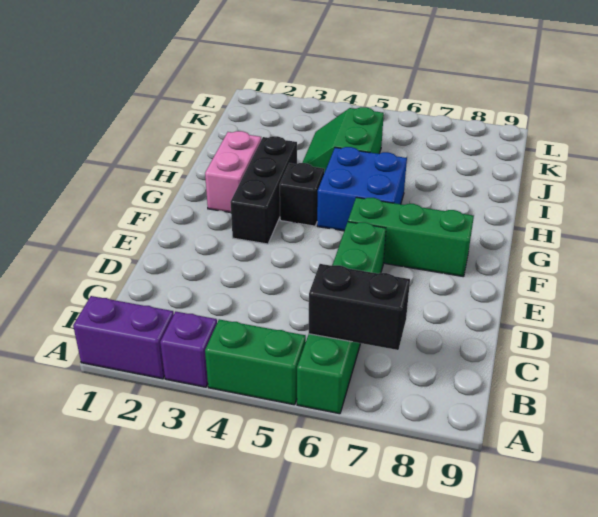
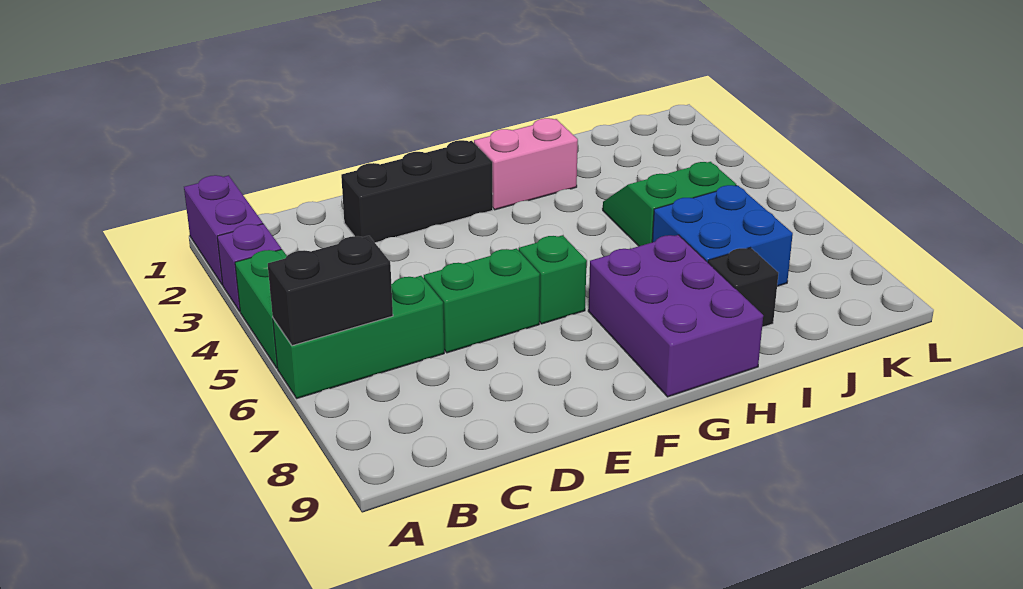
black 1x2 brick [309,264,410,350] -> black 1x2 brick turned to [268,236,393,346]
black 1x3 brick [230,136,297,244] -> black 1x3 brick moved to [341,140,493,243]
green 1x3 brick [348,197,474,277] -> green 1x1 brick [519,235,587,324]
black 1x1 brick [280,163,325,226] -> black 1x1 brick moved to [708,248,778,327]
blue 2x2 brick [317,147,407,231] -> blue 2x2 brick moved to [652,185,793,286]
none -> purple 2x3 brick [588,235,763,397]

